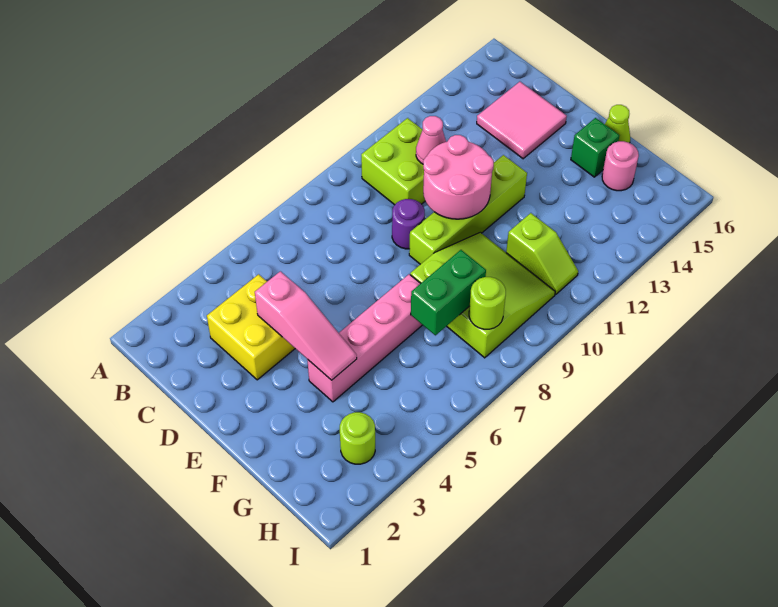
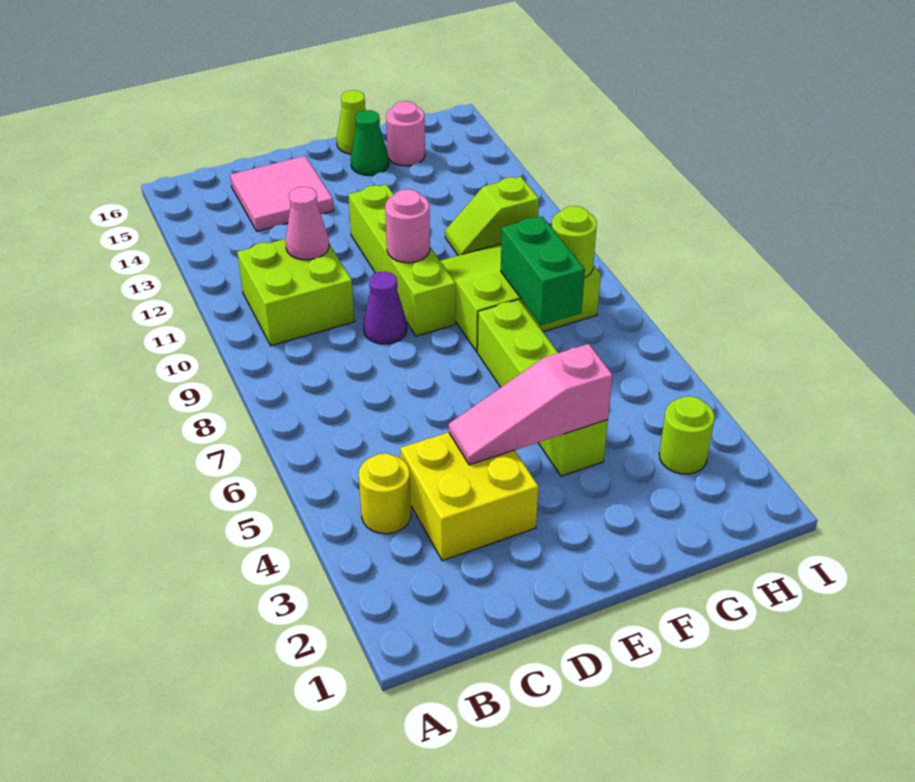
none -> yellow 1x1 round brick [359,453,411,534]
pink 1x3 slope [255,271,357,380] -> pink 1x3 slope turned to [449,344,613,465]
purple 1x1 round brick [392,199,425,249] -> purple 1x1 cone [363,272,407,344]
pink 2x2 round brick [423,135,494,219] -> pink 1x1 round brick [385,189,430,263]
pink 1x4 brick [307,274,422,402] -> lime 1x4 brick [477,300,608,476]
green 1x1 brick [571,118,619,177] -> green 1x1 cone [351,110,389,175]
lime 1x2 slope [506,213,578,295] -> lime 1x2 slope turned to [445,177,539,255]

